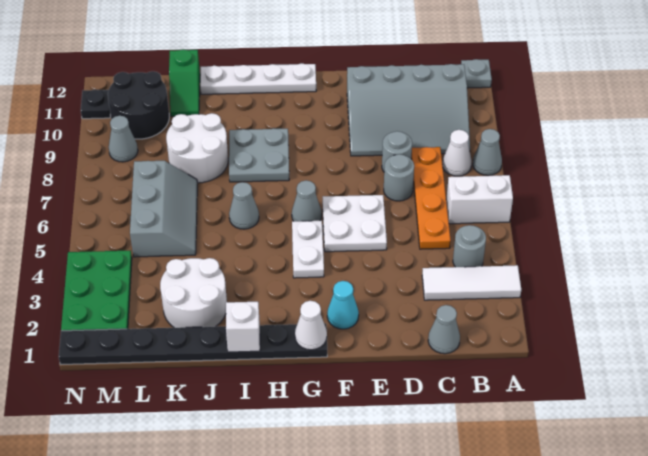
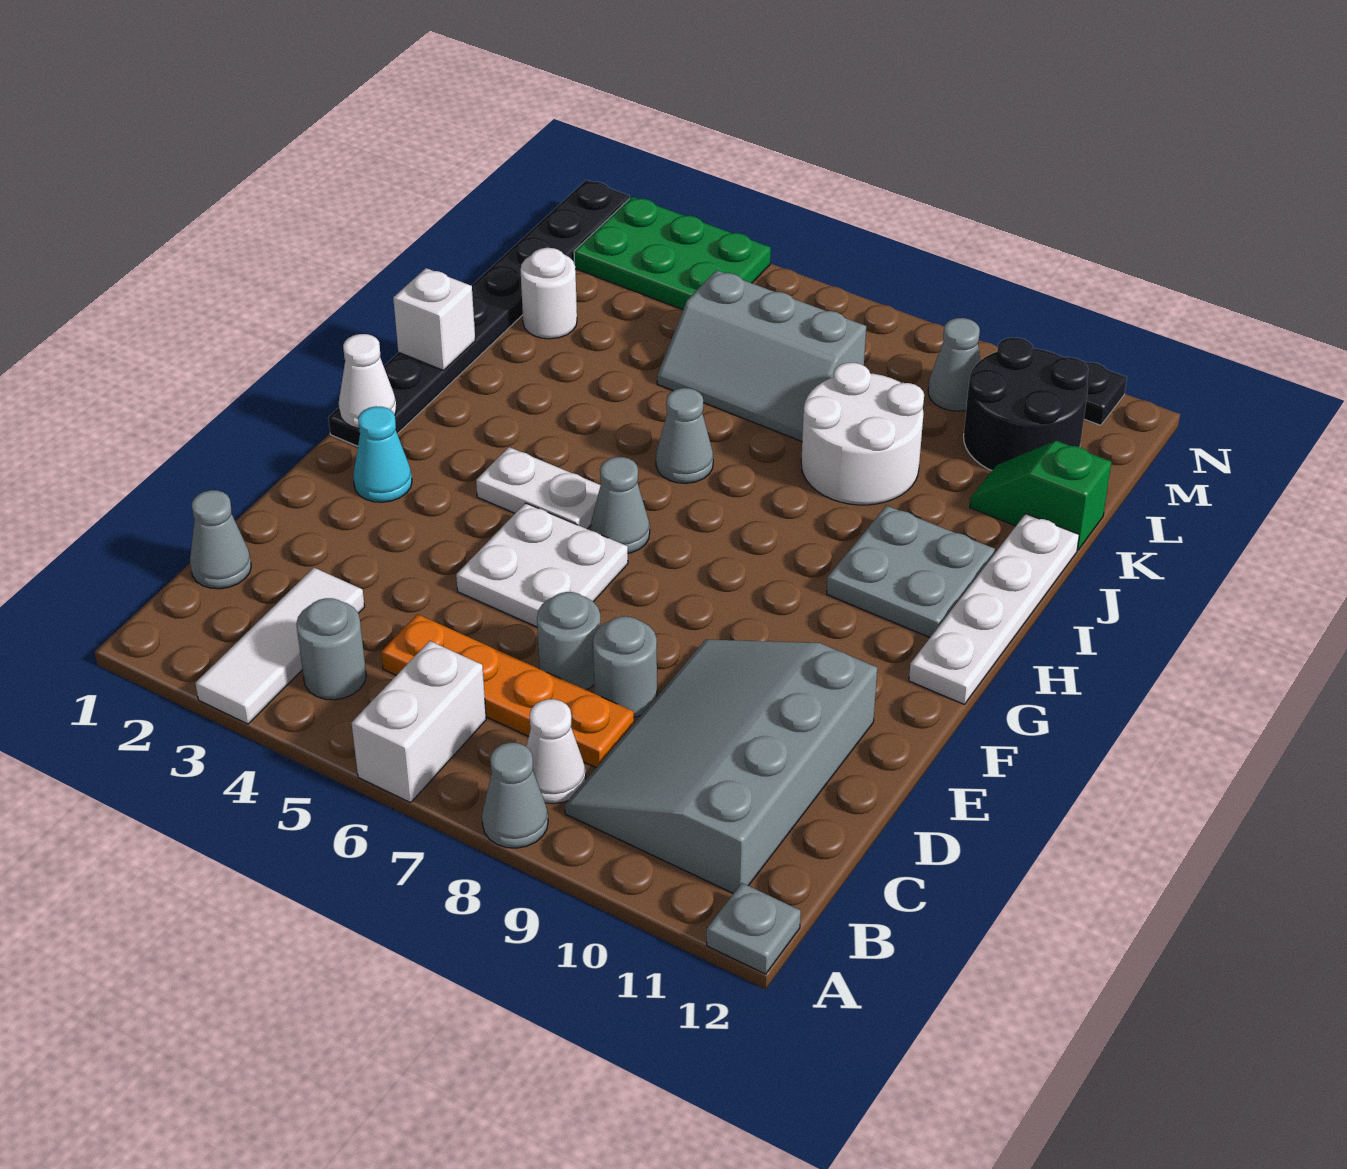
grey 2x2 plate [229,128,289,182] -> grey 2x2 plate moved to [827,506,995,637]
white 2x2 round brick [160,258,227,328] -> white 1x1 round brick [521,248,577,339]

